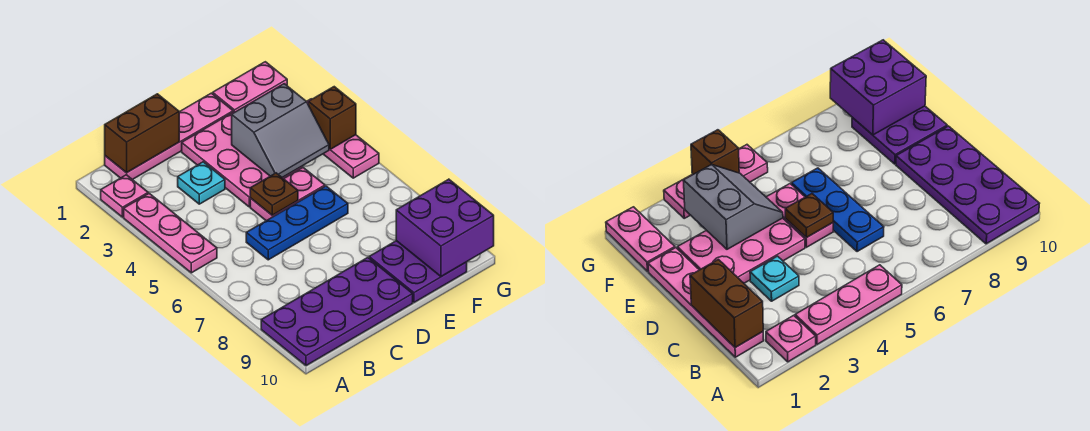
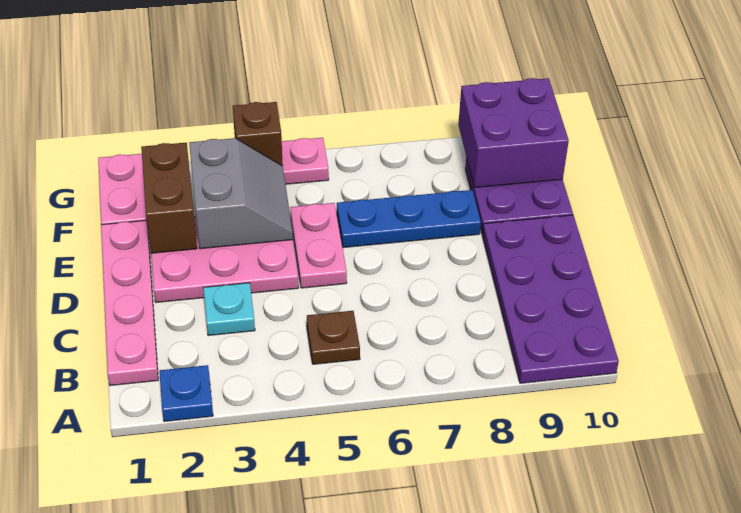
pink 1x1 plate [101,175,148,217] -> blue 1x1 plate [159,365,213,422]
pink 1x3 plate [124,193,217,273] -> none
brown 1x2 brick [105,94,179,173] -> brown 1x2 brick moved to [141,143,197,253]
blue 1x3 plate [246,186,348,260] -> blue 1x3 plate turned to [337,190,481,248]
brown 1x1 plate [250,173,298,215] -> brown 1x1 plate moved to [307,311,360,364]

